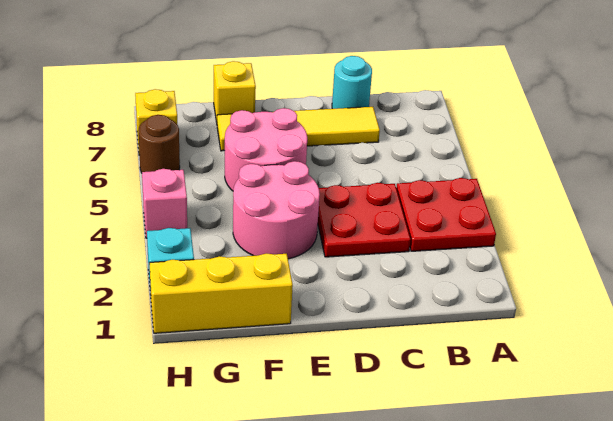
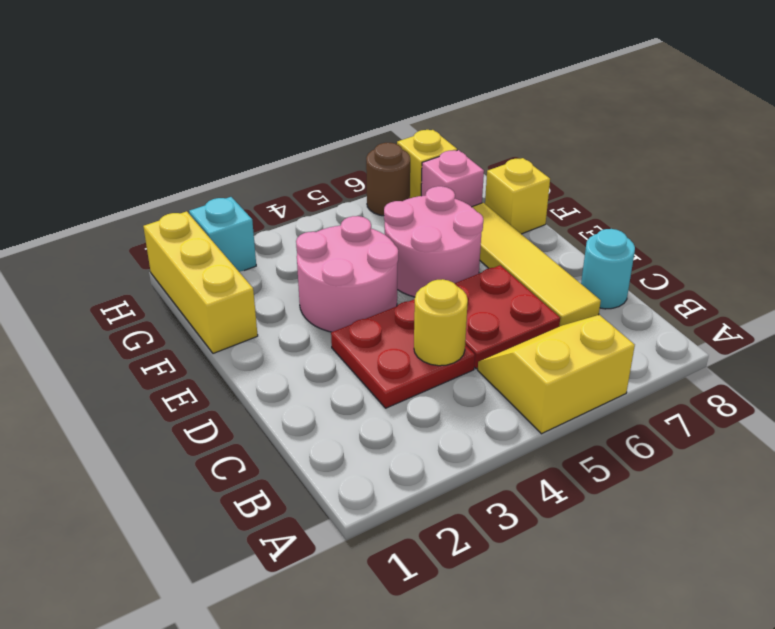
red 2x2 plate [396,178,496,251] -> red 2x2 plate moved to [454,265,560,369]
none -> yellow 2x2 slope [478,315,635,434]
none -> yellow 1x1 round brick [414,279,468,366]
pink 1x1 brick [142,169,187,238] -> pink 1x1 brick moved to [421,150,484,207]

